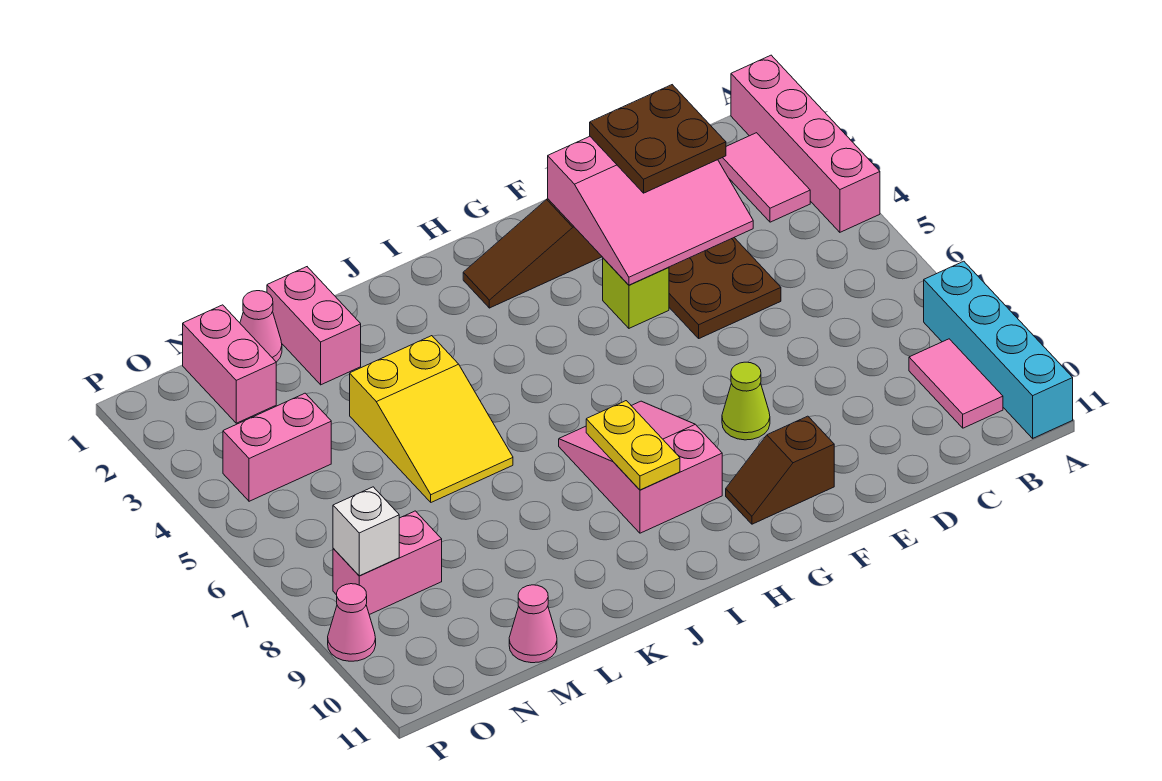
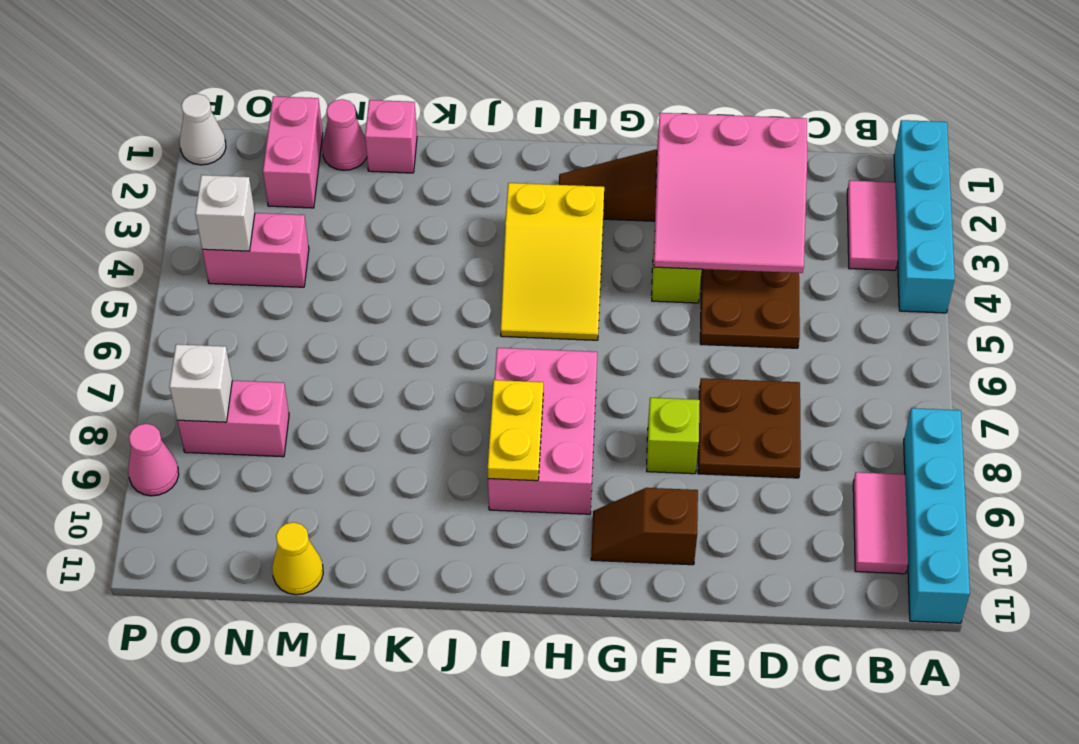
pink 1x4 brick [731,55,880,232] -> cyan 1x4 brick [894,120,955,313]
brown 2x2 plate [590,85,726,193] -> brown 2x2 plate moved to [698,378,801,478]
lime 1x1 cone [722,362,770,440] -> lime 1x1 brick [647,398,700,474]
pink 2x3 slope [559,401,722,533] -> pink 2x3 brick [488,348,597,514]
yellow 2x3 slope [350,336,513,502] -> yellow 2x3 slope moved to [501,183,604,340]
pink 1x2 brick [267,267,361,385] -> pink 1x1 brick [365,100,417,173]
pink 1x1 cone [509,585,557,663] -> yellow 1x1 cone [272,522,323,595]
none -> white 1x1 brick [195,175,255,251]
none -> white 1x1 cone [180,94,226,165]

